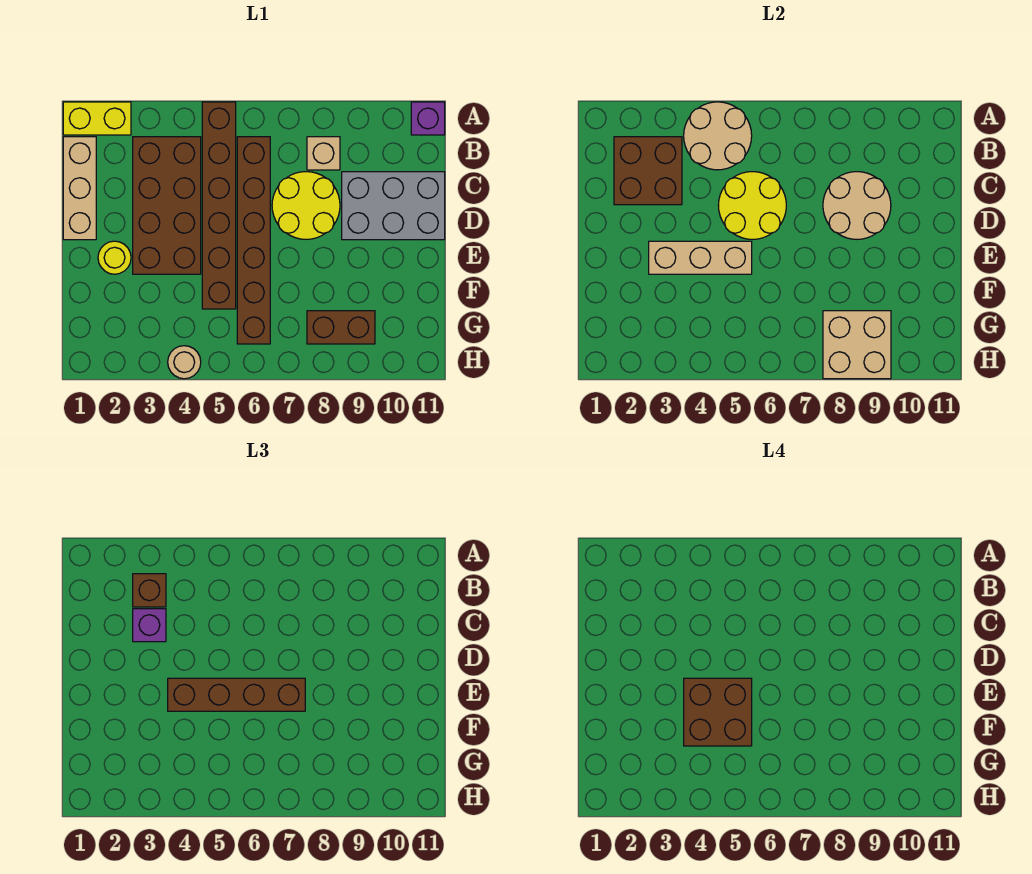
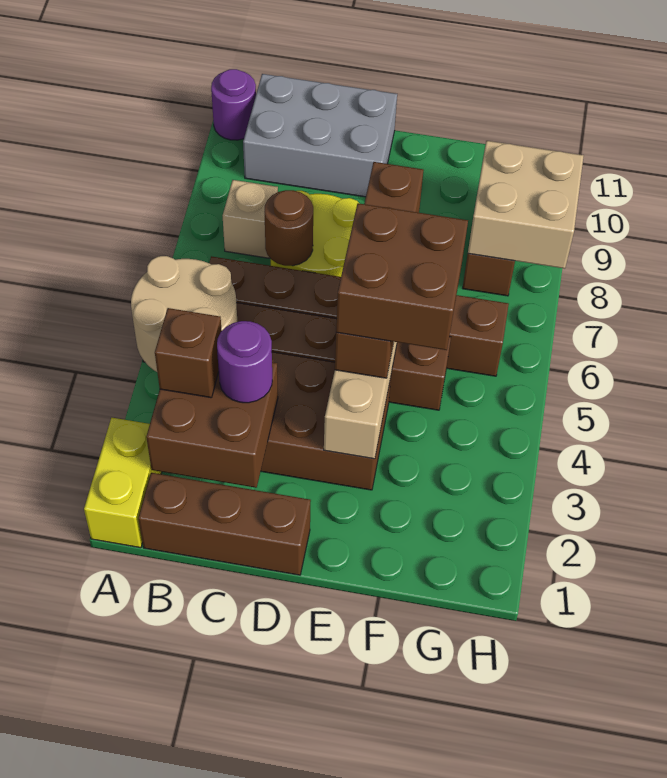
purple 1x1 brick [411,102,445,135] -> purple 1x1 round brick [211,69,256,140]
tan 1x3 brick [63,137,96,240] -> brown 1x3 brick [138,473,311,575]
purple 1x1 brick [133,609,166,642] -> purple 1x1 round brick [217,321,272,403]
yellow 2x2 round brick [718,172,786,239] -> none
none -> brown 1x1 round brick [264,190,313,266]
tan 2x2 round brick [823,172,891,239] -> none
grey 2x3 brick [342,172,445,240] -> grey 2x3 brick turned to [243,74,397,197]
yellow 1x1 round brick [98,241,131,274] -> none
tan 1x1 round brick [168,346,201,379] -> none

